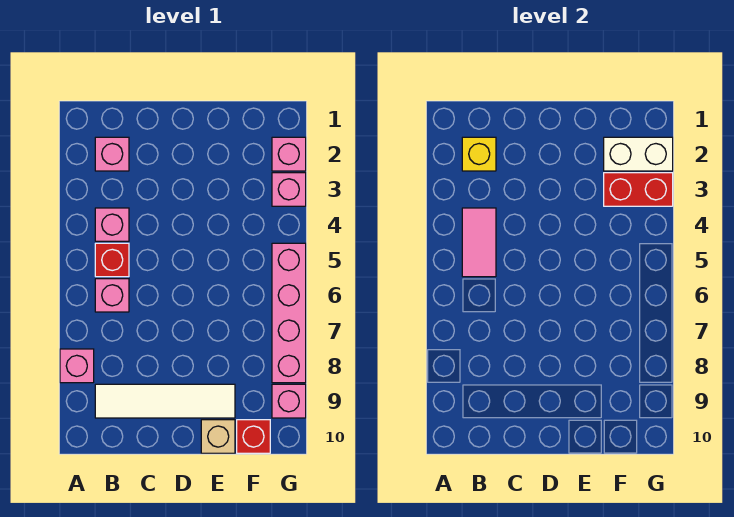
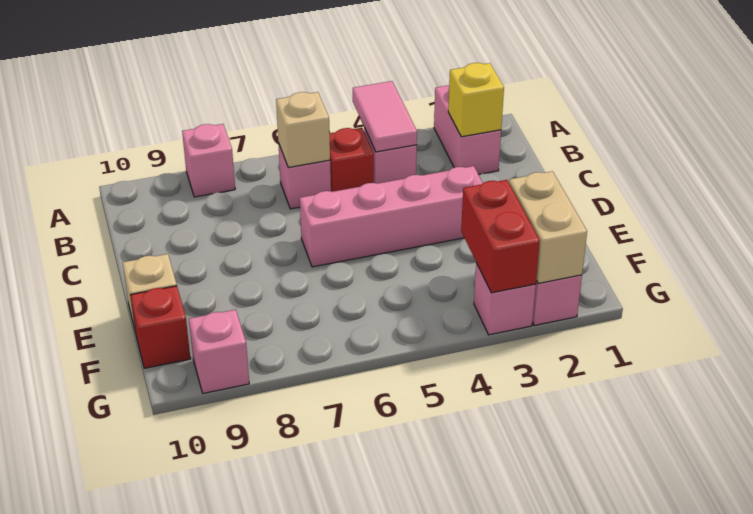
pink 1x1 brick [95,137,129,171] -> pink 1x2 brick [434,85,501,174]
pink 1x2 tile [462,208,496,277] -> pink 1x2 tile turned to [353,81,417,152]
none -> tan 1x1 brick [276,92,330,168]
white 1x4 tile [95,384,235,418] -> none
white 1x2 brick [604,137,673,171] -> tan 1x2 brick [509,171,587,284]
pink 1x4 brick [272,243,306,383] -> pink 1x4 brick moved to [300,166,483,267]

